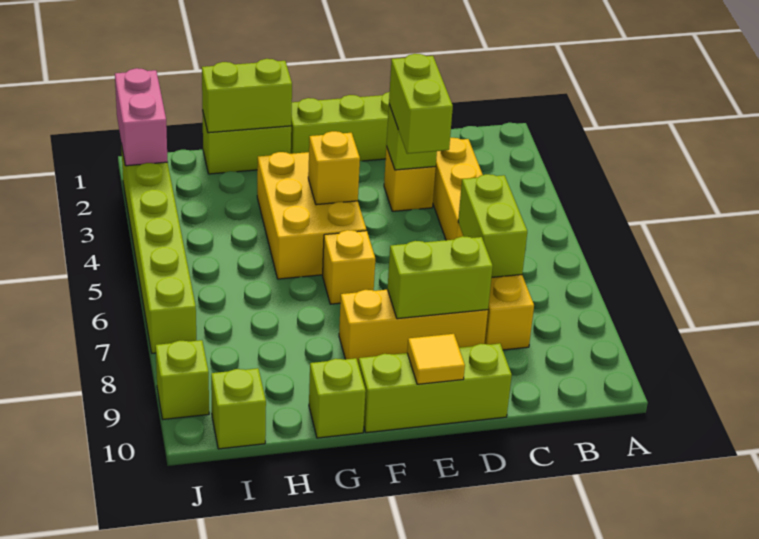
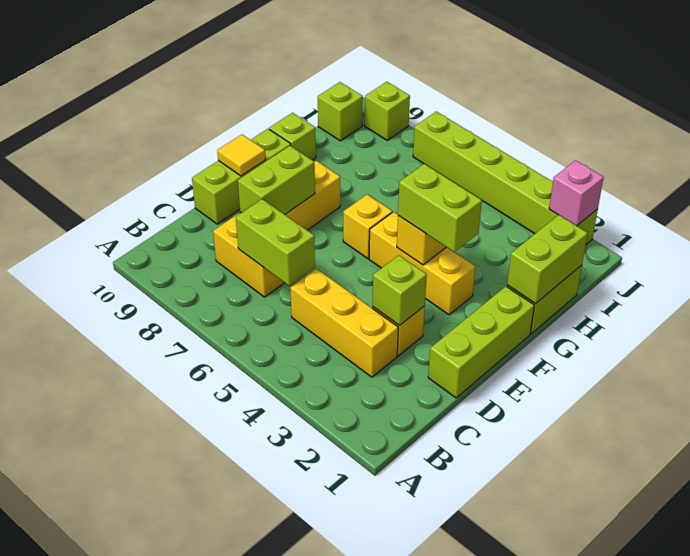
lime 1x2 brick [389,54,453,154] -> lime 1x2 brick moved to [398,164,482,252]
yellow 2x3 brick [257,152,366,279] -> yellow 1x3 brick [369,212,475,315]
pink 1x2 brick [115,68,168,166] -> pink 1x1 brick [549,160,604,226]

